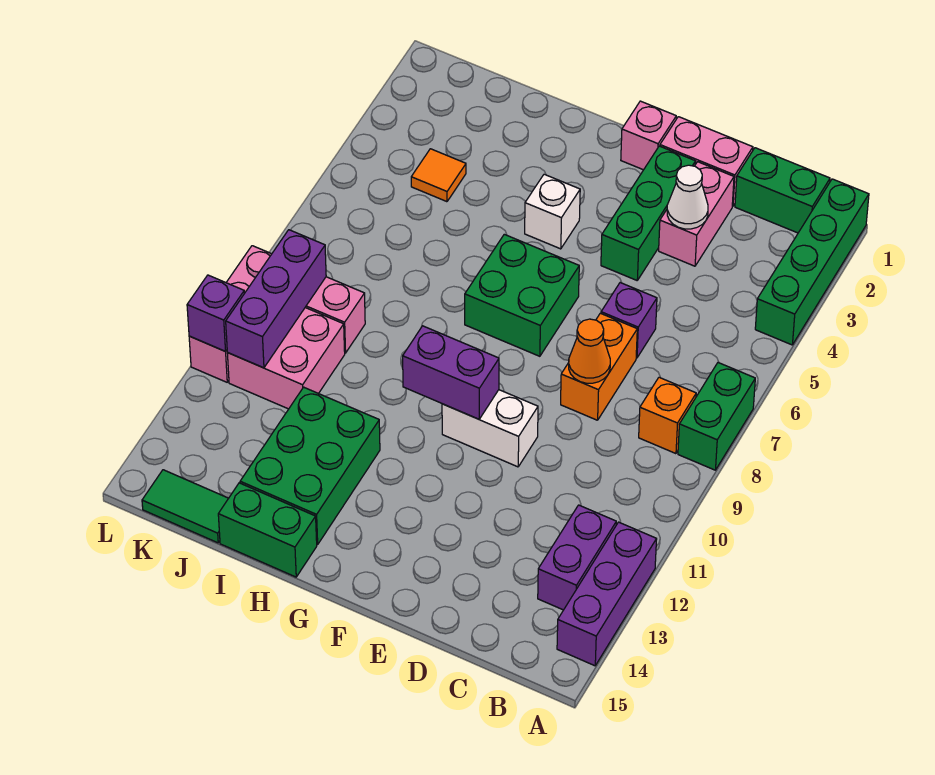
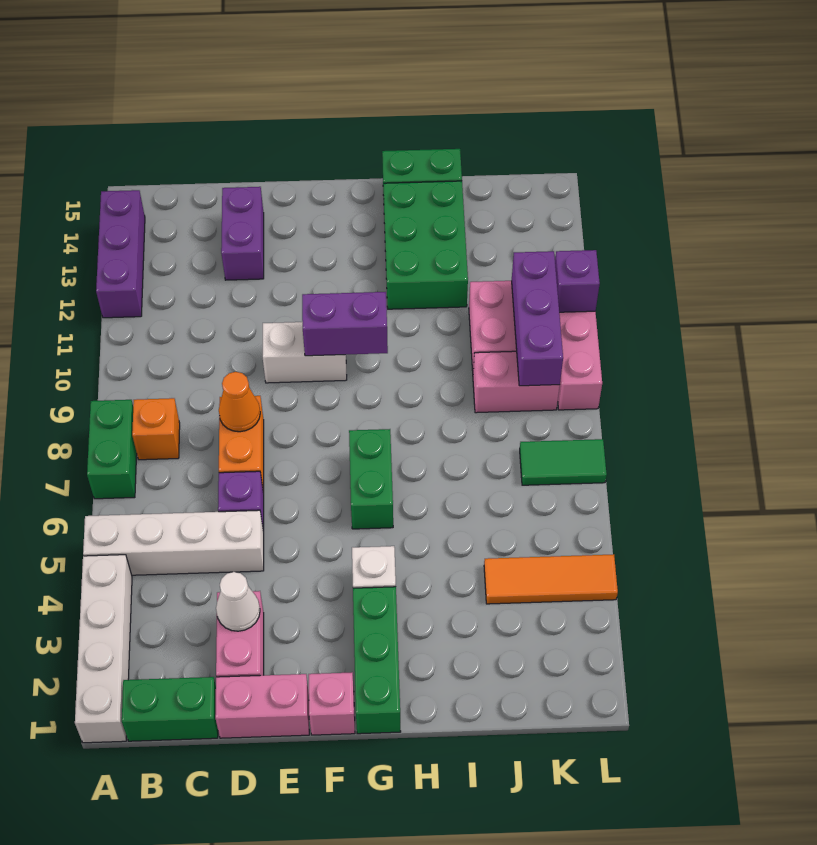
green 1x4 brick [755,179,869,345] -> white 1x4 brick [75,555,132,743]
none -> white 1x4 brick [83,510,264,575]
purple 1x2 brick [538,505,616,610] -> purple 1x2 brick moved to [221,187,264,280]
green 1x3 brick [601,146,696,280] -> green 1x3 brick moved to [353,587,401,734]
green 2x2 brick [465,234,579,356] -> green 1x2 brick [349,429,393,529]
orange 1x1 tile [411,149,466,202] -> orange 1x3 tile [484,554,618,604]
green 1x2 tile [142,470,229,543] -> green 1x2 tile moved to [520,439,607,485]

